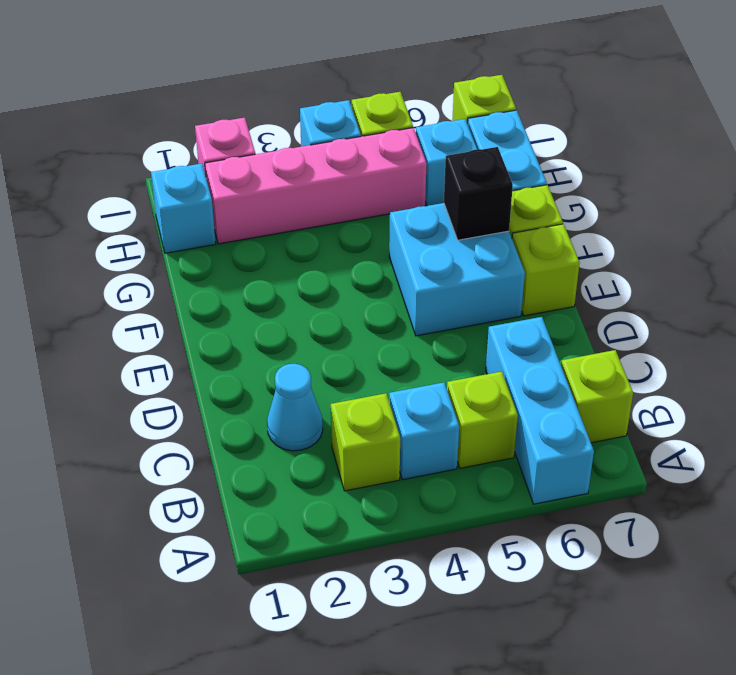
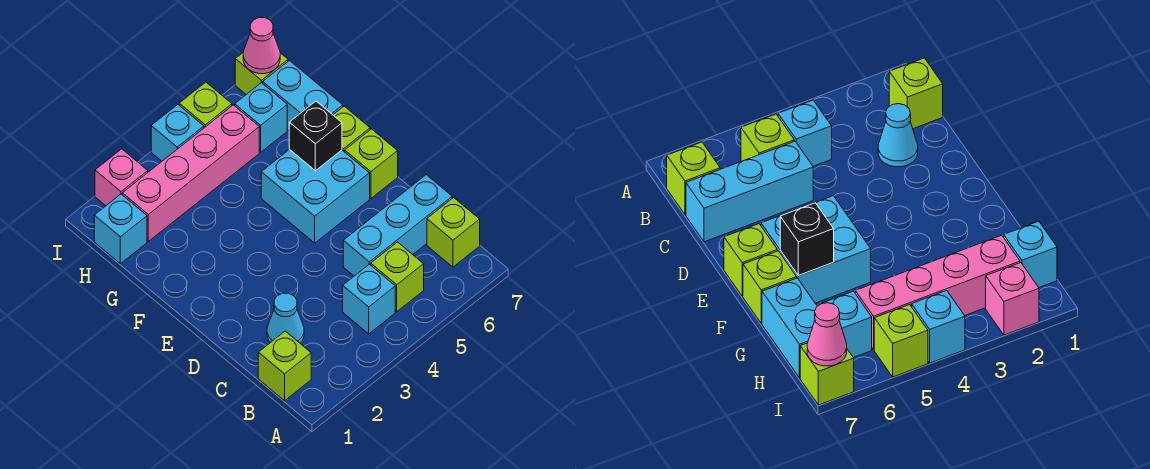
cyan 1x3 brick [486,317,594,504] -> cyan 1x3 brick turned to [343,175,452,276]
lime 1x1 brick [331,393,400,491] -> lime 1x1 brick moved to [258,331,311,401]
none -> pink 1x1 cone [243,18,280,74]

